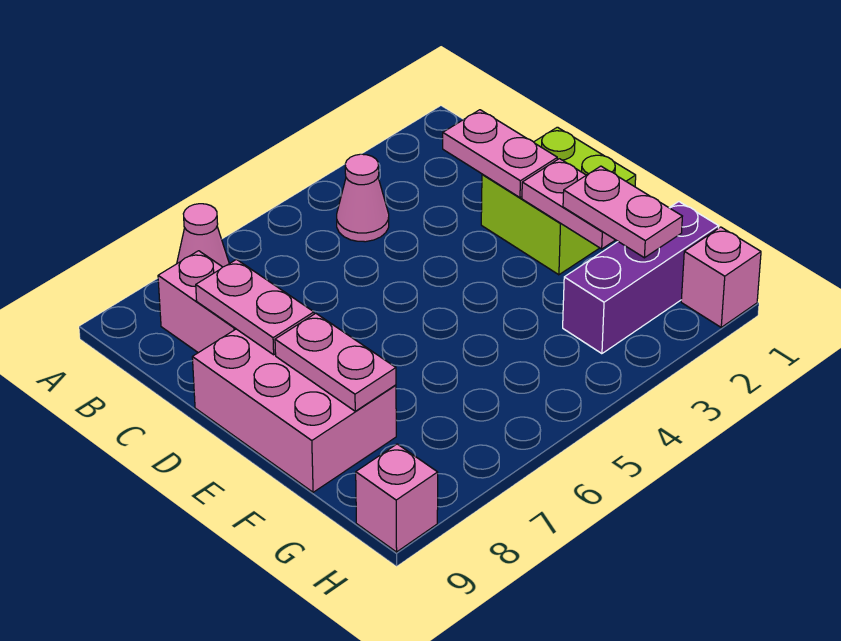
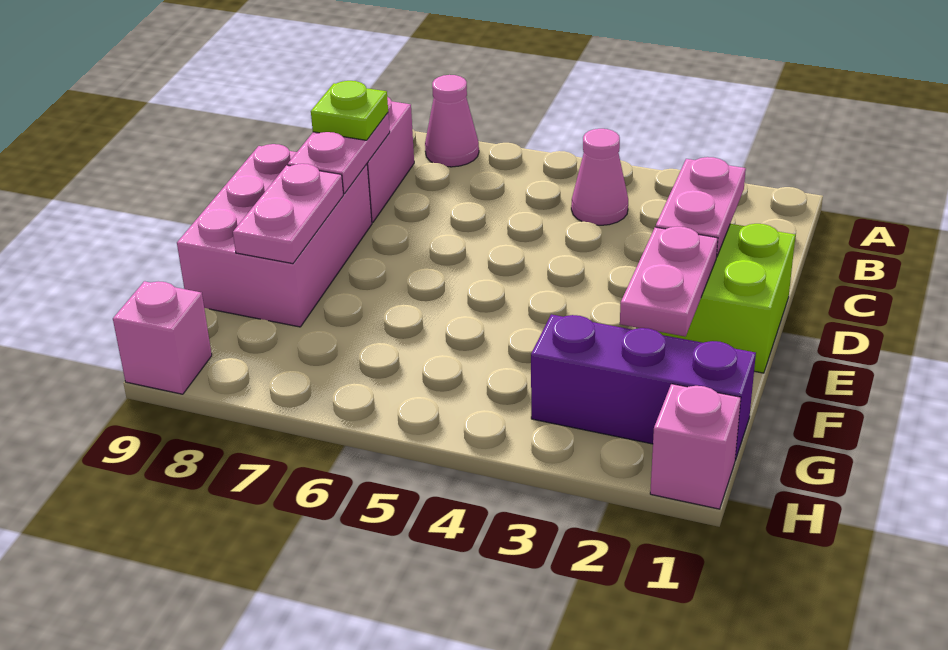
none -> lime 1x1 plate [311,81,388,140]
pink 1x2 plate [563,166,682,258] -> none

